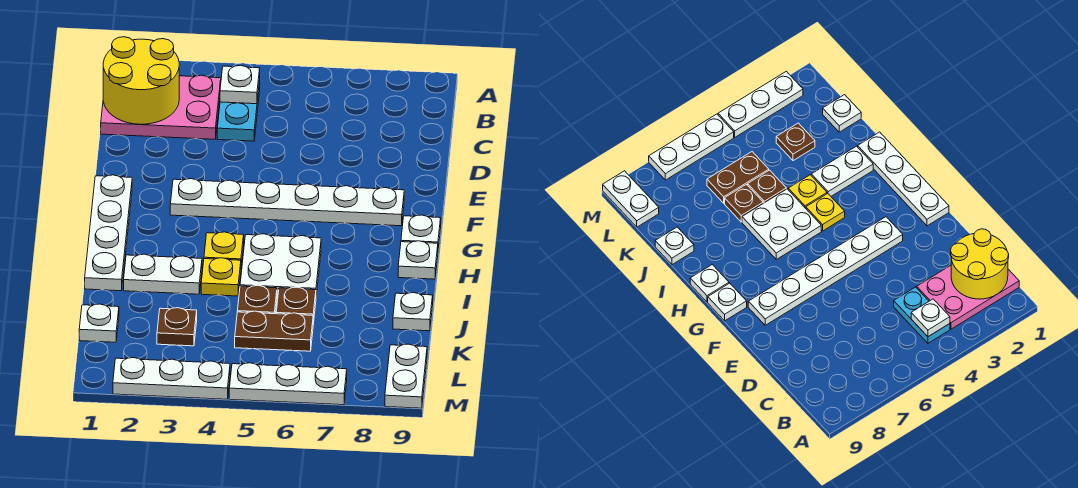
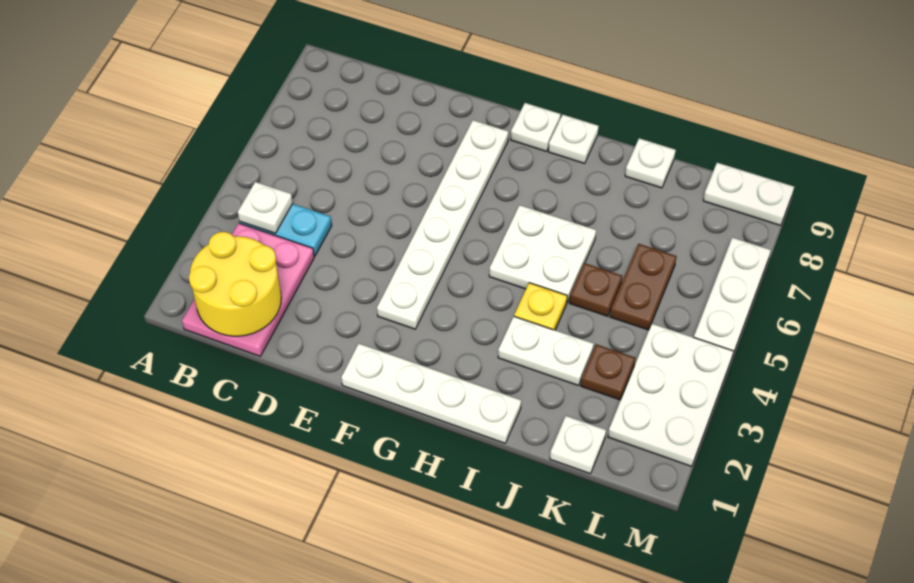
yellow 1x1 plate [204,232,244,265] -> none
white 1x2 plate [124,254,202,294] -> white 1x2 plate turned to [498,317,594,386]
brown 1x1 plate [276,287,316,324] -> none
white 1x3 plate [113,358,230,399] -> white 2x3 plate [608,324,734,467]

